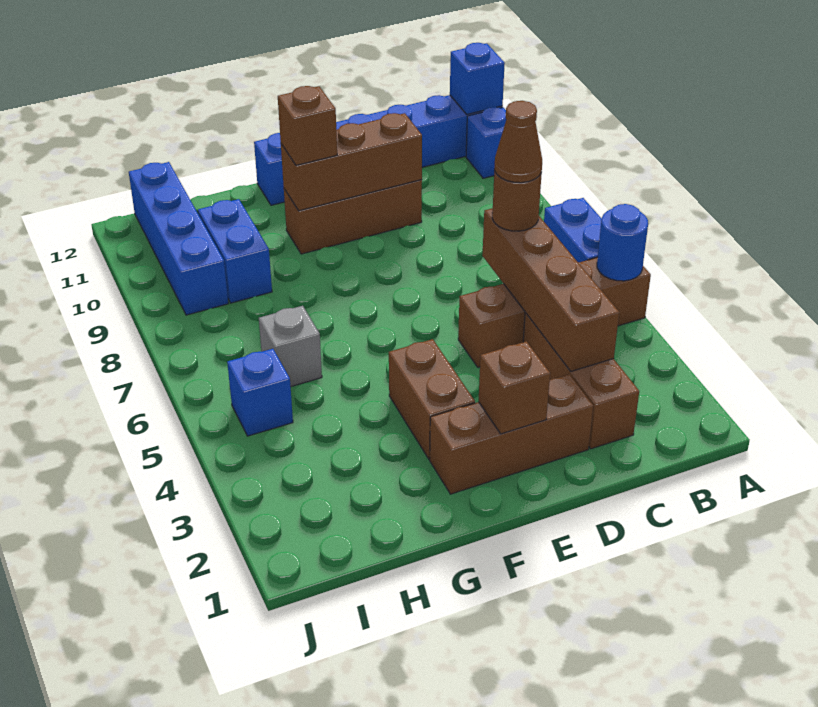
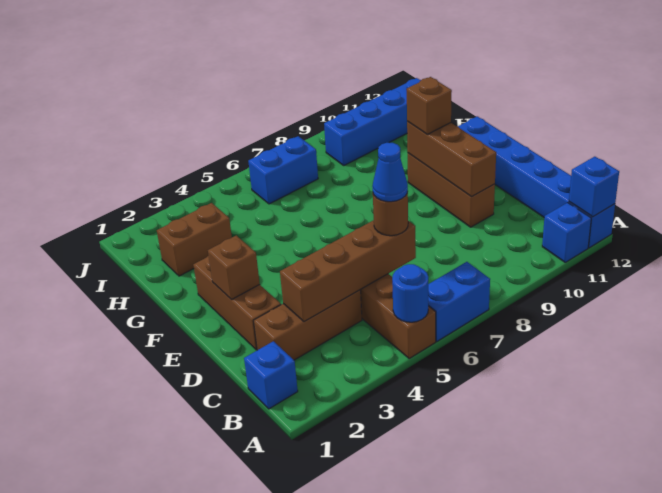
brown 1x1 cone [494,101,542,183] -> blue 1x1 cone [372,143,408,202]
brown 1x2 brick [389,339,475,459] -> brown 1x2 brick moved to [157,203,232,276]
grey 1x1 brick [259,306,322,386] -> none
blue 1x2 brick [198,199,272,303] -> blue 1x2 brick moved to [248,136,318,204]
blue 1x1 brick [227,349,293,436] -> blue 1x1 brick moved to [244,341,298,409]

